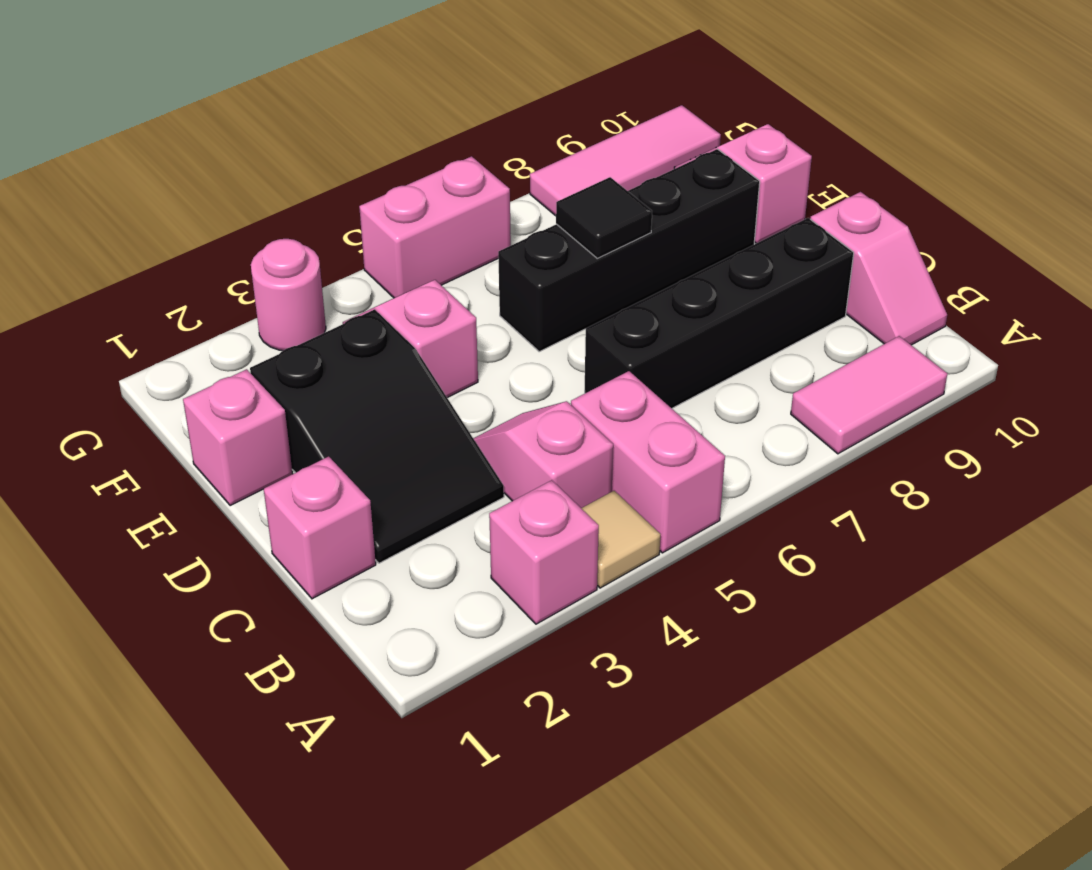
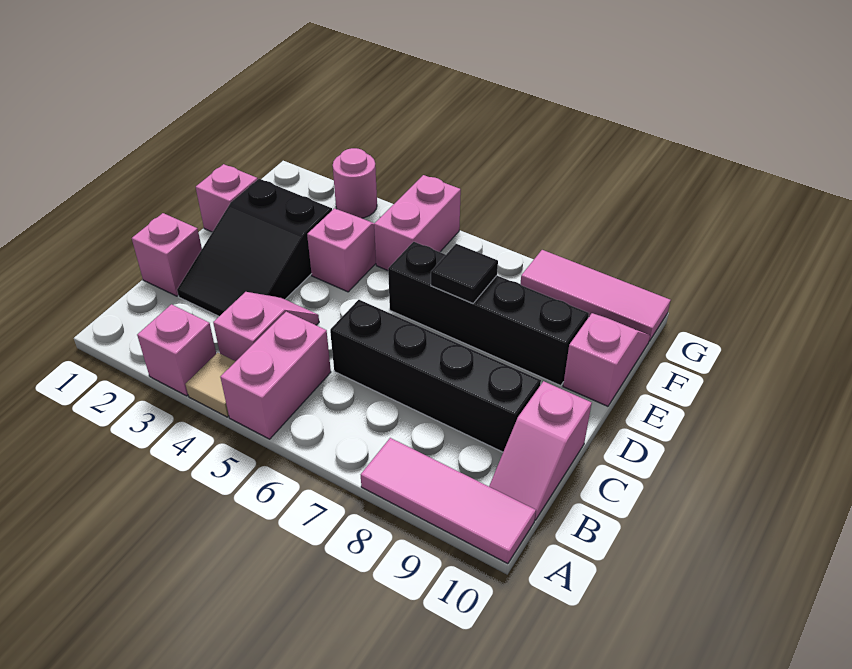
pink 1x2 tile [791,336,947,454] -> pink 1x3 tile [361,438,536,564]
pink 1x2 brick [359,156,511,298] -> pink 1x2 brick turned to [374,175,461,271]

